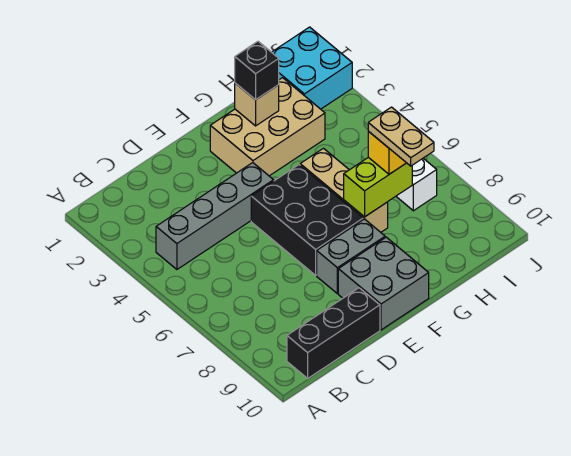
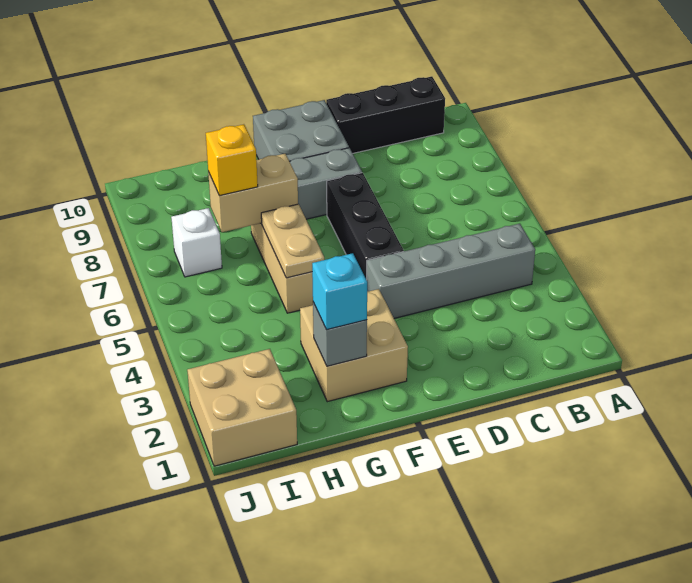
black 2x3 brick [251,165,363,275] -> black 1x3 brick [327,173,404,280]
tan 2x3 brick [210,78,325,176] -> tan 2x2 brick [300,289,408,402]
tan 1x1 brick [235,83,279,126] -> grey 1x1 brick [313,302,367,366]
black 1x1 brick [235,41,279,100] -> cyan 1x1 brick [312,253,367,330]
lime 1x2 brick [344,157,412,217] -> tan 1x2 brick [208,154,298,232]
tan 1x2 plate [368,107,434,166] -> tan 1x2 plate moved to [261,204,324,278]
cyan 2x2 brick [272,27,352,109] -> tan 2x2 brick [187,349,297,466]

